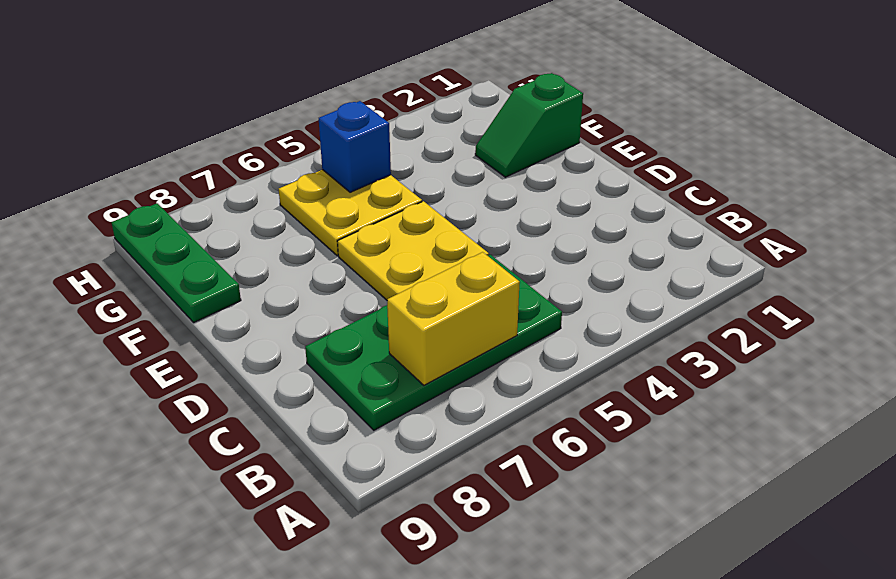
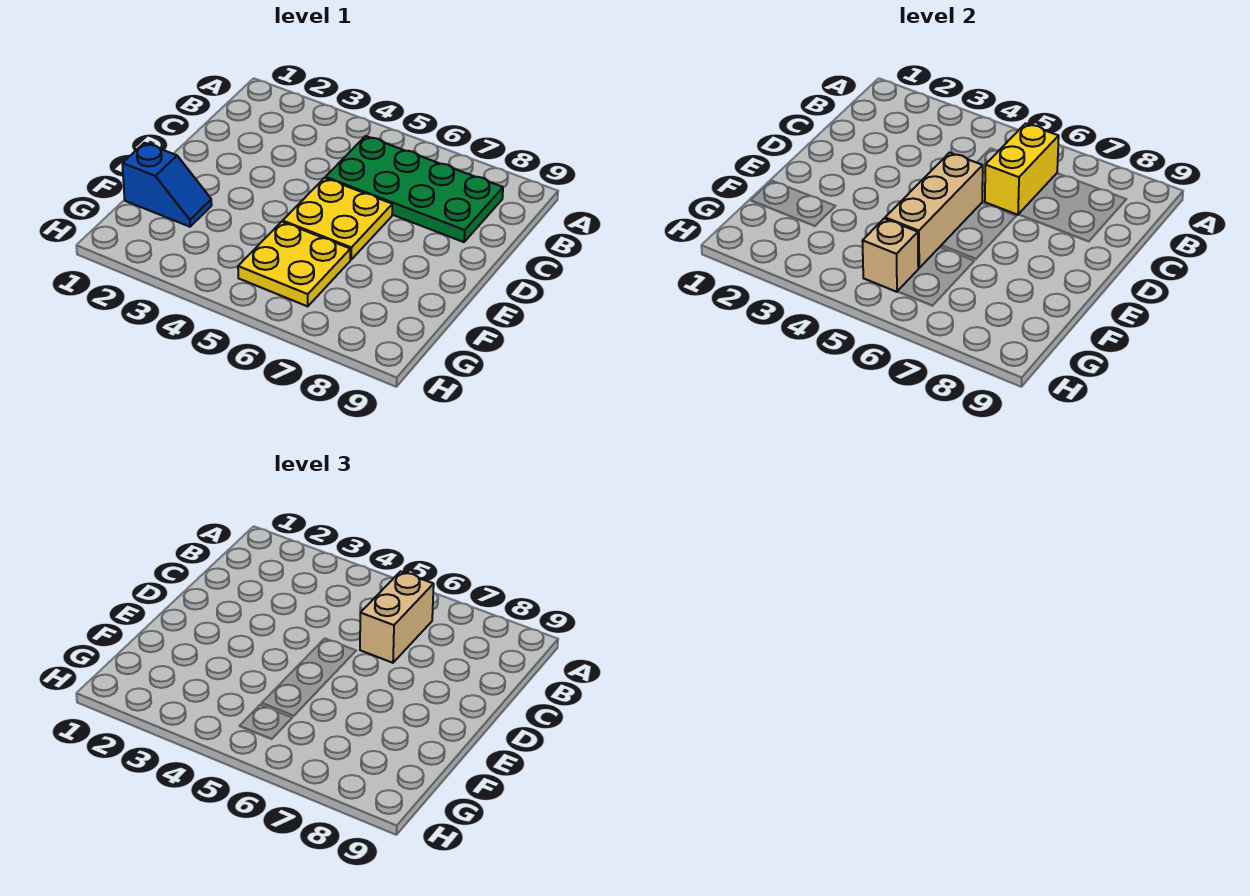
yellow 1x2 brick [387,252,520,385] -> yellow 1x2 brick turned to [985,123,1059,215]
none -> tan 1x2 brick [360,571,434,663]
none -> tan 1x3 brick [885,153,983,268]
green 1x2 slope [475,73,583,177] -> blue 1x2 slope [122,143,212,227]
green 1x3 plate [111,203,241,322] -> none
blue 1x1 brick [319,101,391,192] -> tan 1x1 brick [862,219,918,292]

